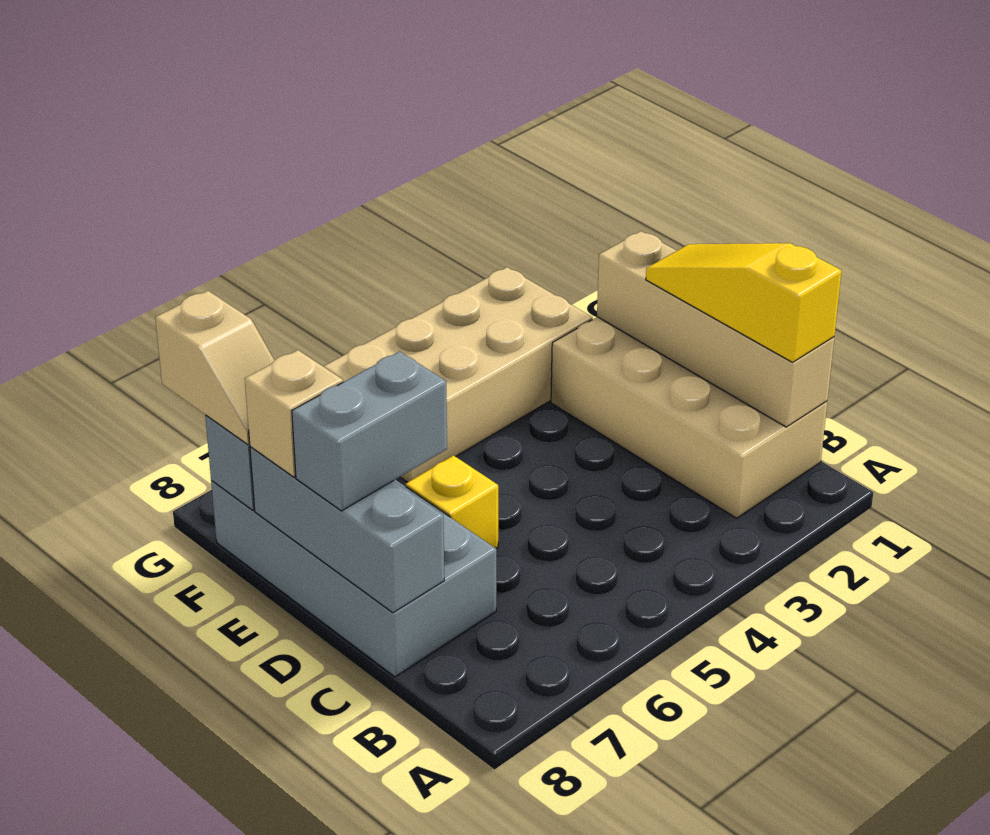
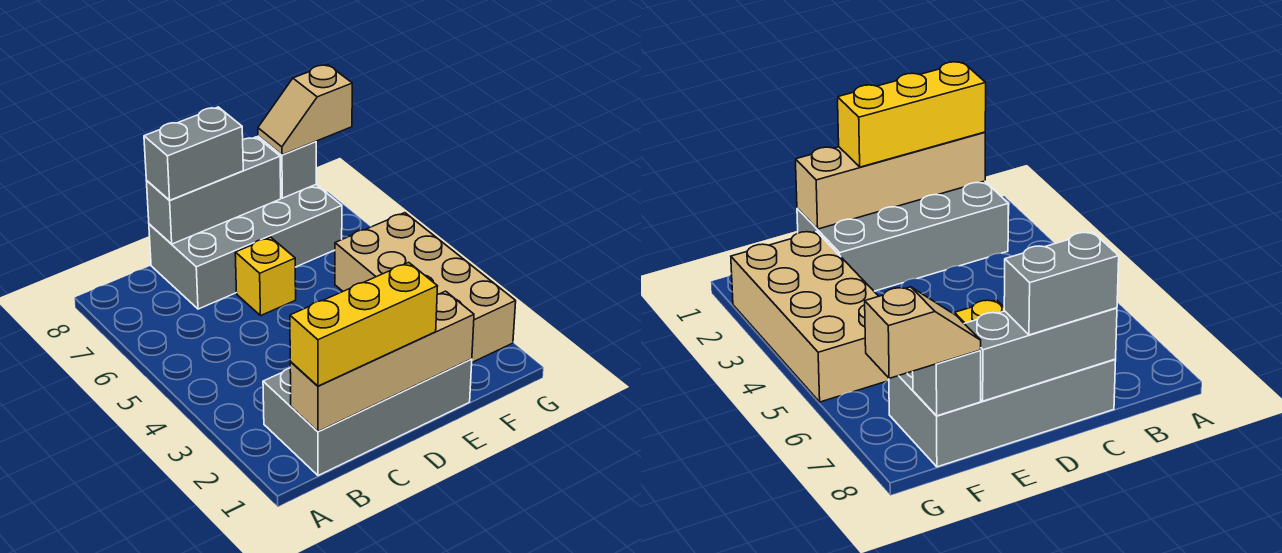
tan 2x4 brick [551,317,827,518] -> grey 2x4 brick [263,359,472,476]
yellow 1x3 slope [646,243,842,362] -> yellow 1x3 brick [290,262,437,386]
grey 1x2 brick [292,351,447,511] -> grey 1x2 brick turned to [144,107,243,200]
tan 1x1 brick [245,350,343,477] -> none

